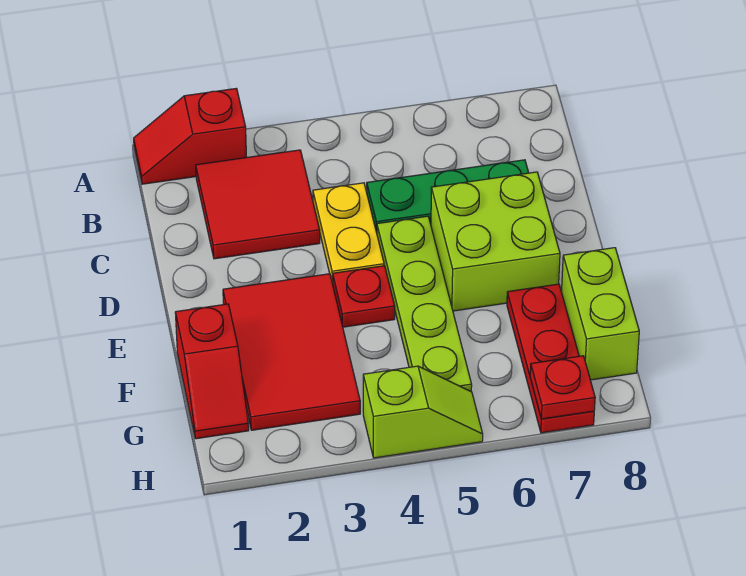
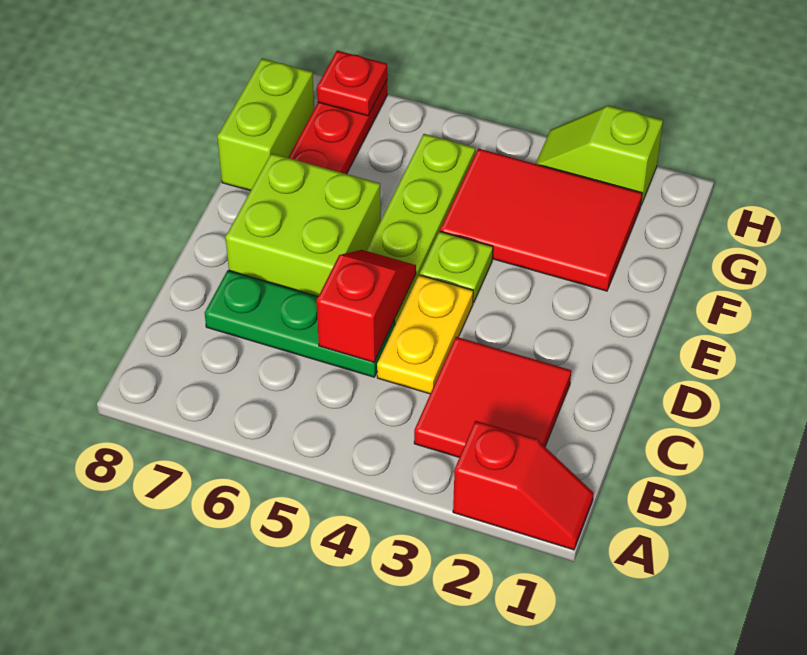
red 2x3 tile [223,274,360,430] -> red 2x3 tile turned to [440,148,642,291]
red 1x1 plate [333,266,395,327] -> lime 1x1 plate [420,231,493,303]
red 1x2 slope [175,304,249,439] -> red 1x2 slope moved to [317,250,416,362]
lime 1x2 slope [363,366,483,458] -> lime 1x2 slope moved to [536,106,663,205]

